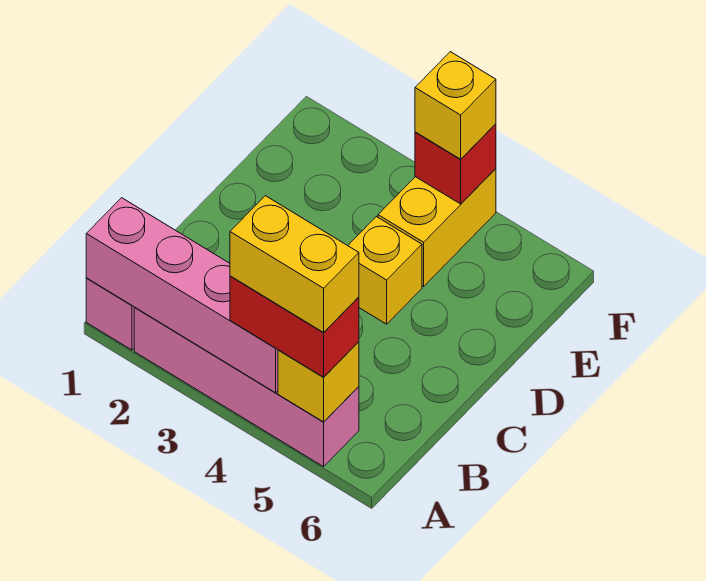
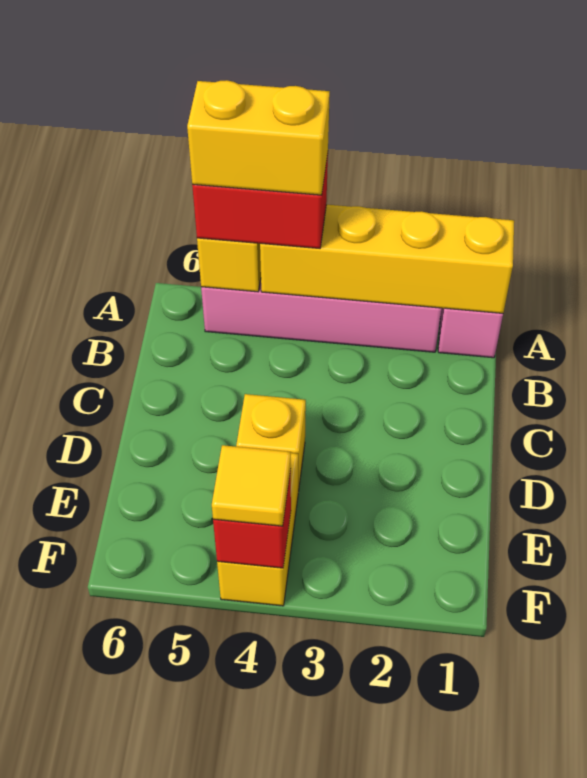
pink 1x4 brick [86,198,278,393] -> yellow 1x4 brick [260,205,514,313]
yellow 1x1 brick [415,52,496,159] -> yellow 1x1 tile [212,445,291,526]

